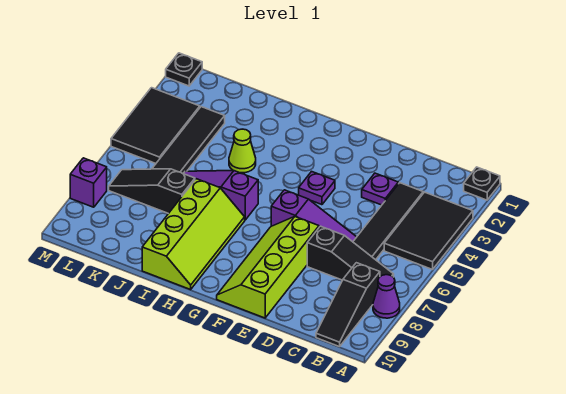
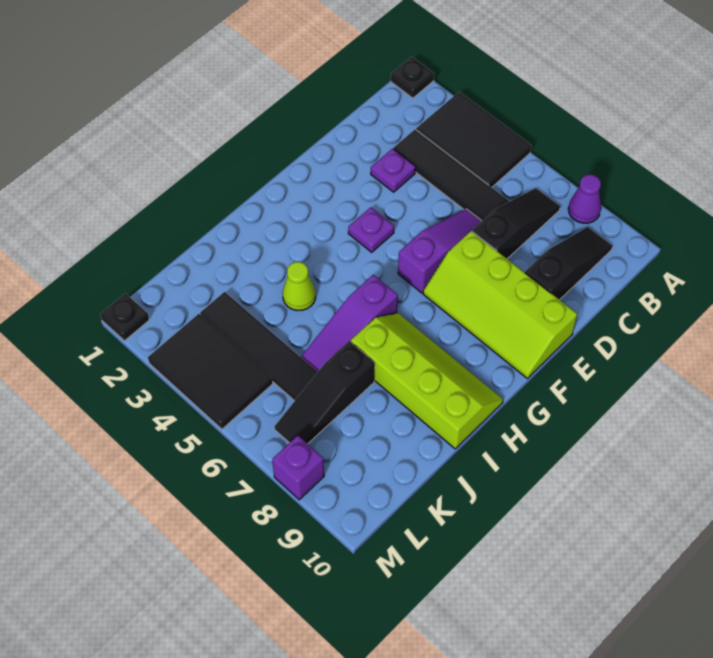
black 1x3 slope [316,263,380,347] -> black 1x3 slope turned to [525,227,613,300]

